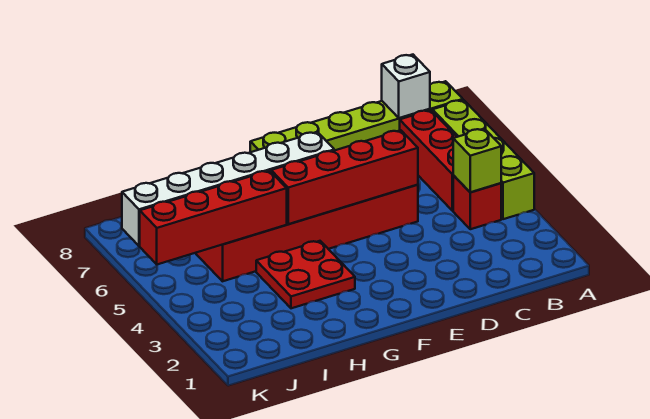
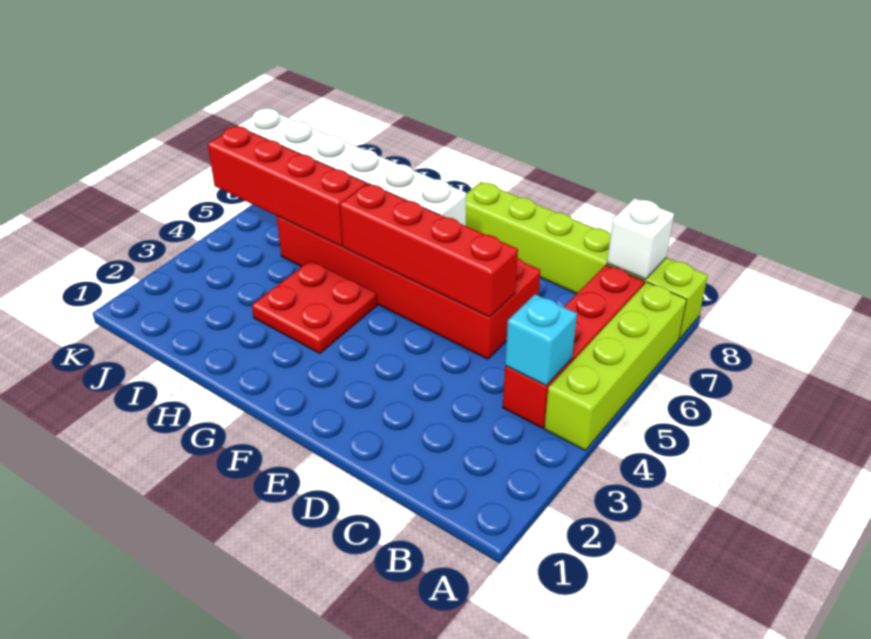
lime 1x1 brick [453,129,501,192] -> cyan 1x1 brick [505,294,577,386]

